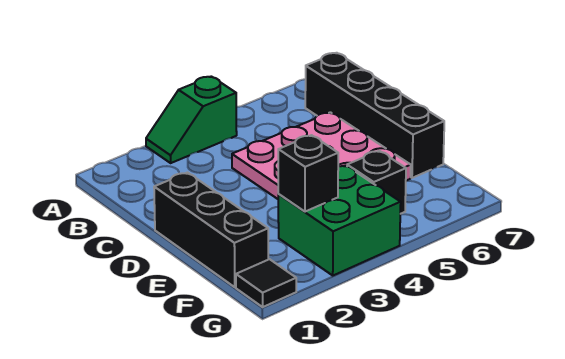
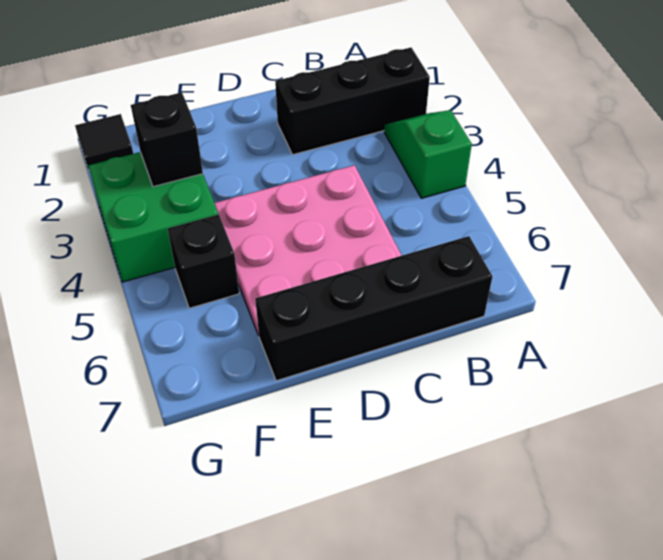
black 1x3 brick [154,173,268,287] -> black 1x3 brick moved to [275,48,430,155]

